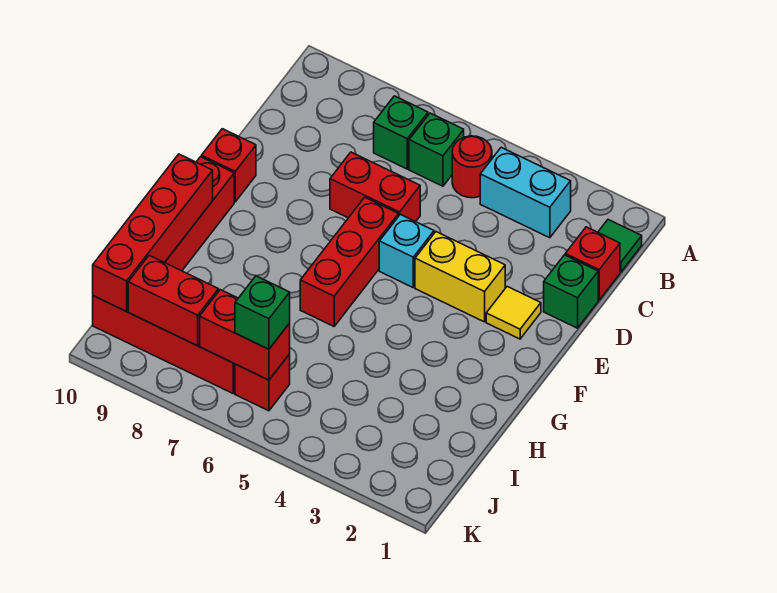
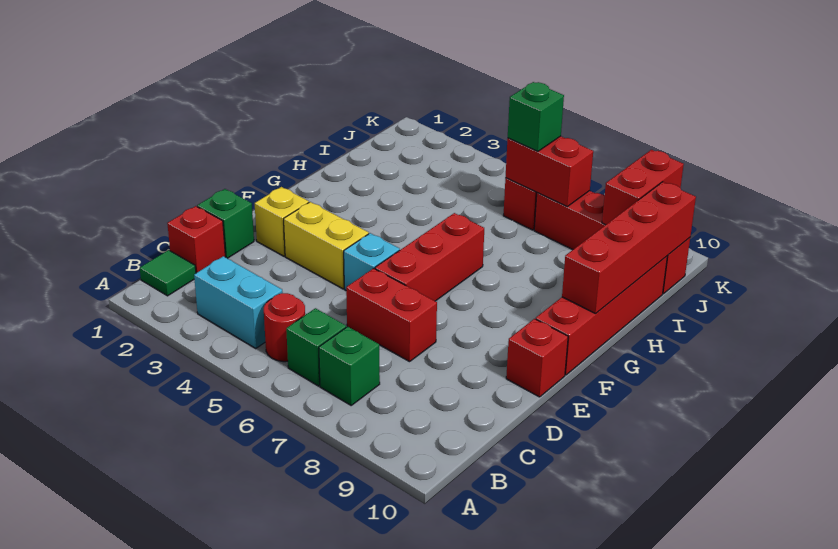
yellow 1x1 tile [486,287,541,339] -> yellow 1x1 brick [255,187,309,256]
red 1x2 brick [128,255,219,346] -> red 1x2 brick turned to [602,150,684,225]

